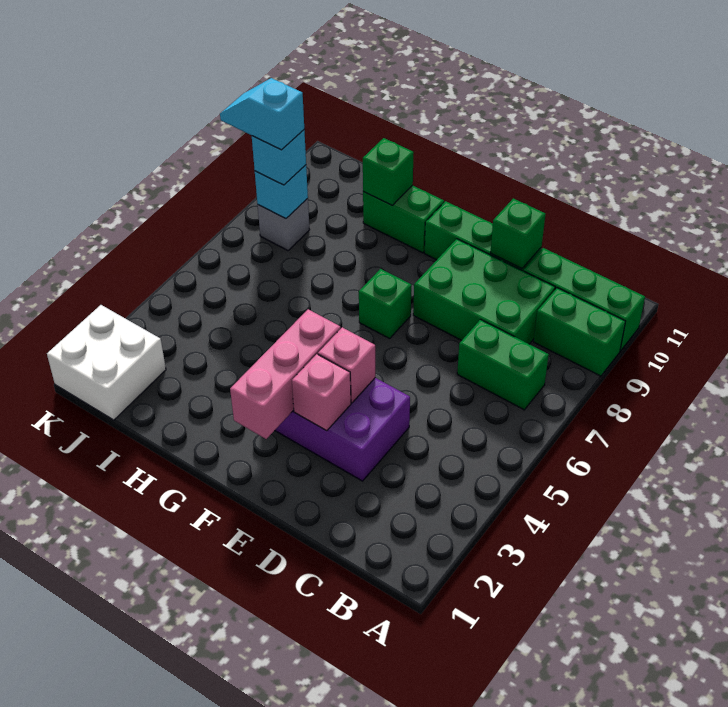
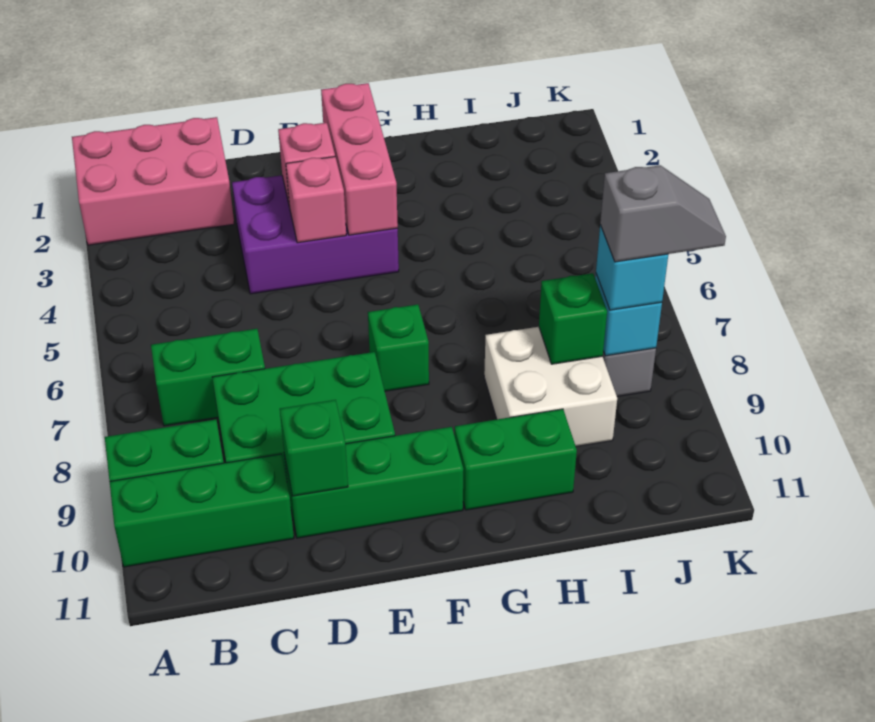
none -> pink 2x3 brick [72,117,234,245]
green 1x1 brick [363,138,414,205] -> green 1x1 brick moved to [539,273,607,364]
white 2x2 brick [47,305,166,420] -> white 2x2 brick moved to [484,327,617,446]
cyan 1x2 slope [220,78,304,150] -> grey 1x2 slope [600,165,726,262]

